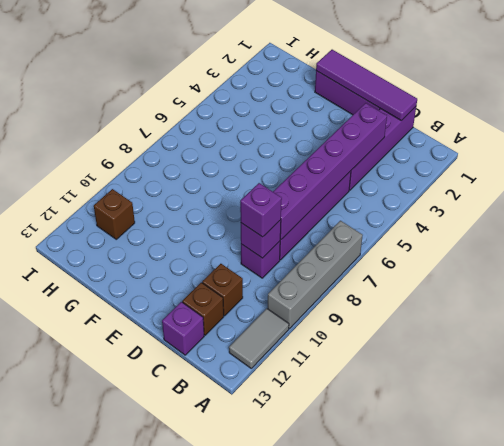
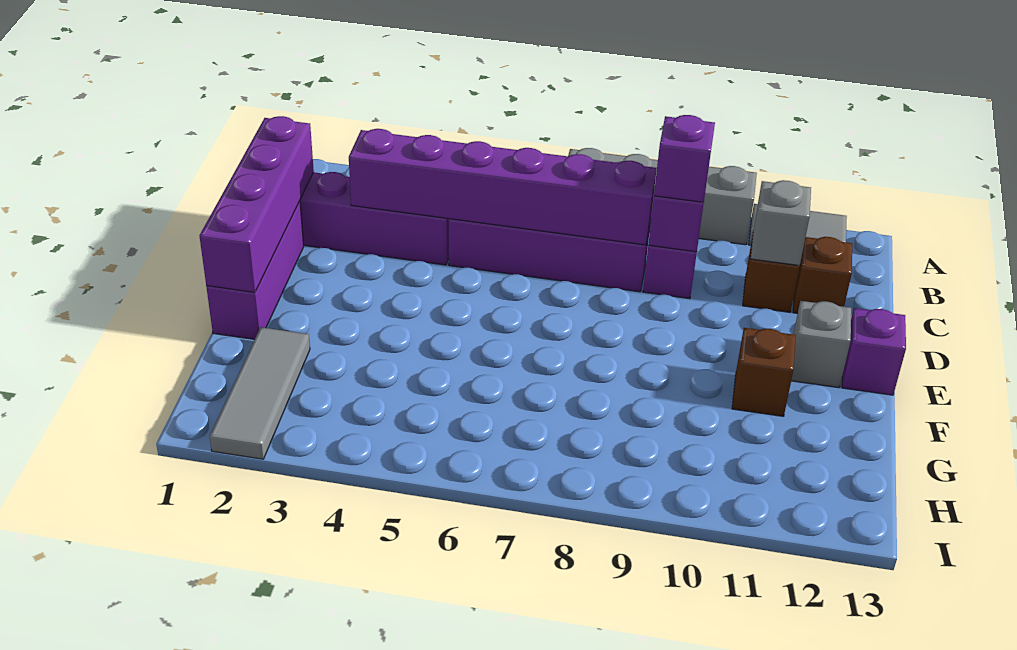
purple 1x4 tile [316,50,417,121] -> purple 1x4 brick [200,116,314,292]
none -> grey 1x1 brick [751,180,811,266]
purple 1x1 brick [162,302,204,355] -> purple 1x1 brick moved to [842,308,906,395]
none -> grey 1x1 brick [791,301,851,388]
none -> grey 1x3 tile [210,327,310,459]
brown 1x1 brick [94,189,135,239] -> brown 1x1 brick moved to [732,328,796,417]

